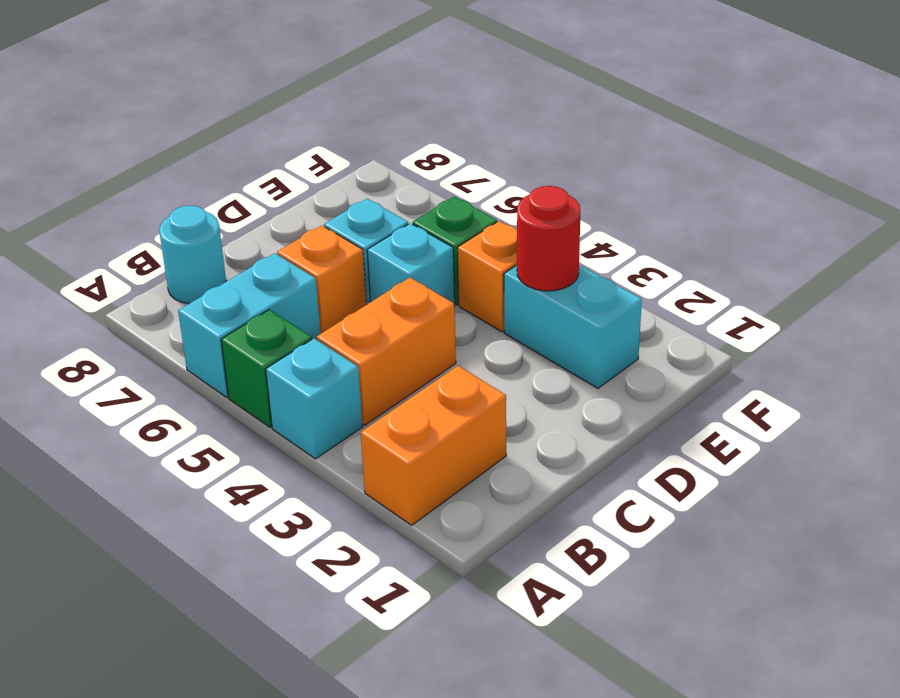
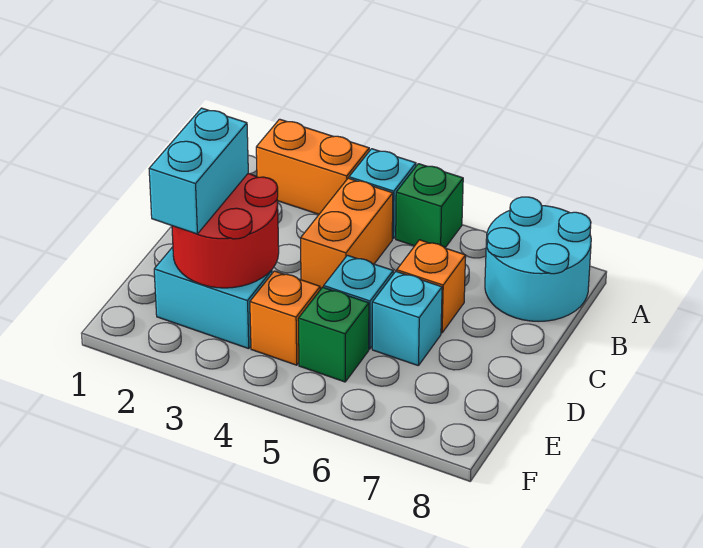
orange 1x2 brick [361,366,506,525] -> orange 1x2 brick turned to [256,119,369,214]
cyan 1x2 brick [178,253,321,397] -> cyan 1x2 brick moved to [149,108,248,234]
cyan 1x1 round brick [159,206,226,304] -> cyan 2x2 round brick [485,197,591,321]
red 1x1 round brick [517,186,580,291] -> red 2x2 round brick [172,174,279,288]

